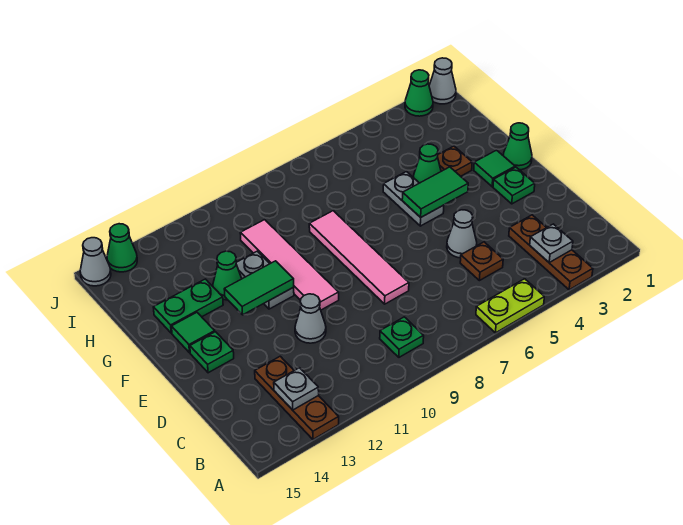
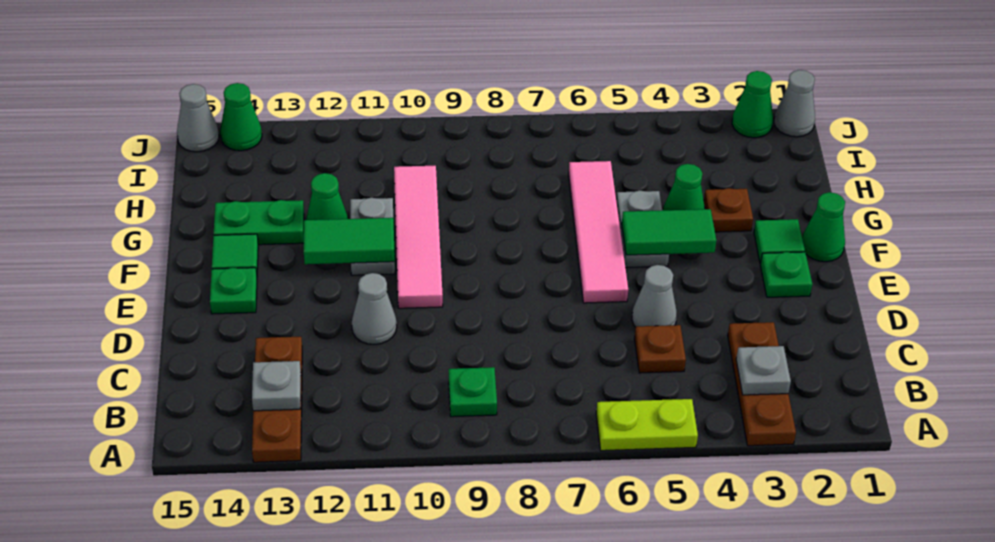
pink 1x4 tile [309,211,409,304] -> pink 1x4 tile moved to [569,161,628,303]

